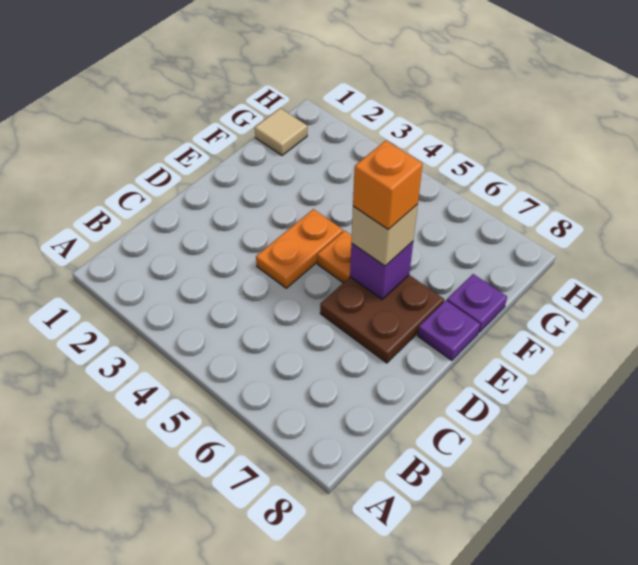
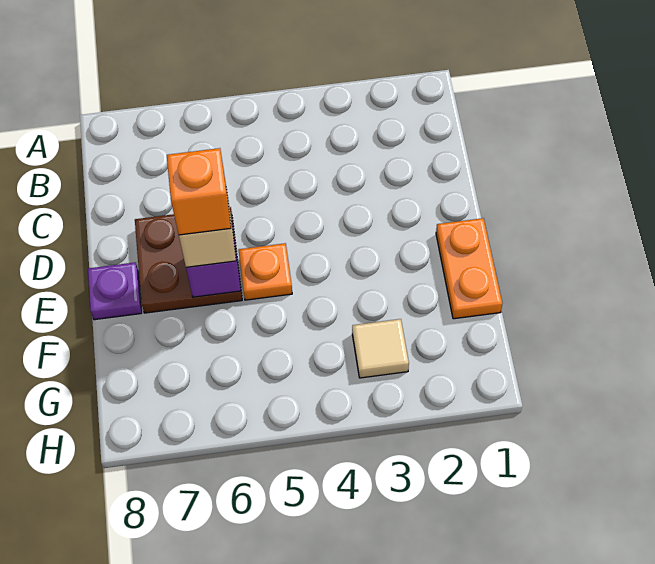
orange 1x2 plate [256,209,343,288] -> orange 1x2 plate moved to [436,218,502,319]
purple 1x1 plate [447,274,507,332] -> none
tan 1x1 tile [255,108,307,155] -> tan 1x1 tile moved to [352,319,409,378]

